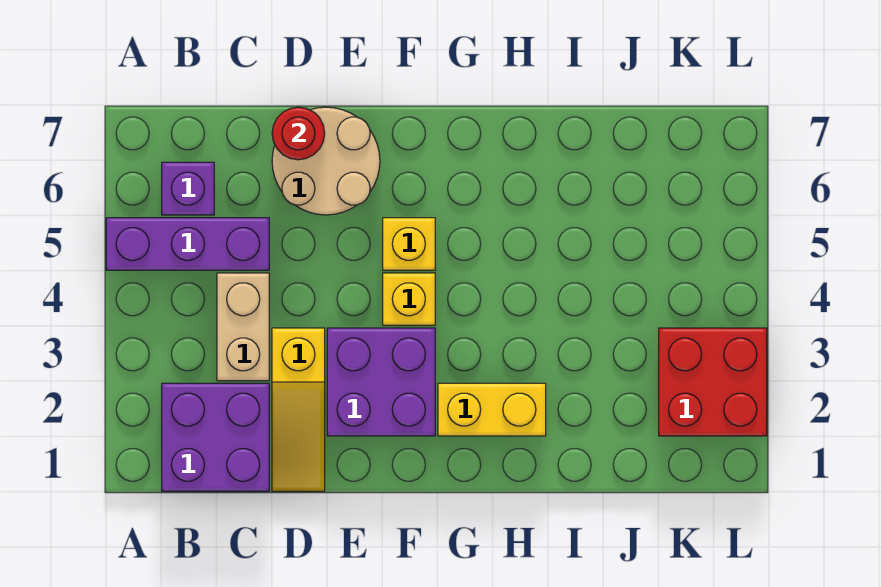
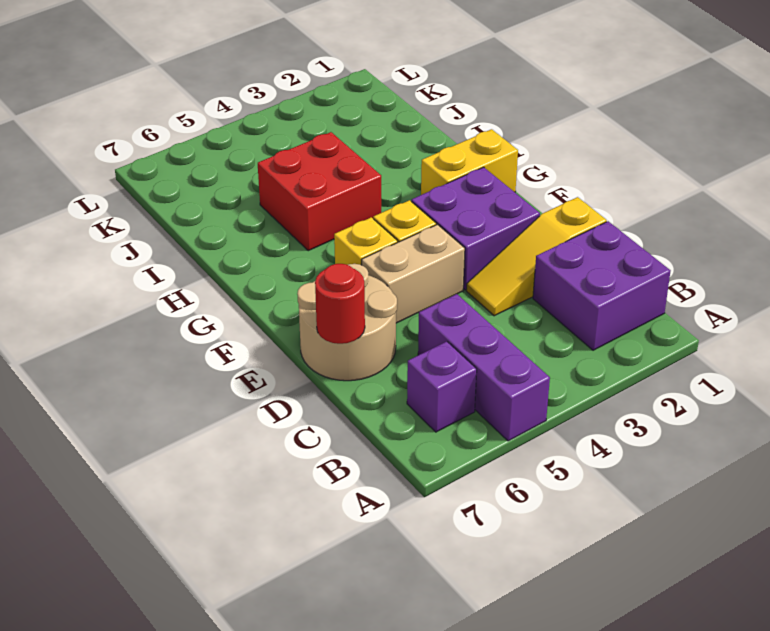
tan 1x2 brick [217,273,269,381] -> tan 1x2 brick moved to [362,225,465,323]
yellow 1x3 slope [272,328,325,491] -> yellow 1x3 slope turned to [466,197,607,316]
yellow 1x2 brick [438,383,546,436] -> yellow 1x2 brick turned to [421,129,518,195]
red 2x2 brick [659,328,767,436] -> red 2x2 brick moved to [258,132,381,251]

